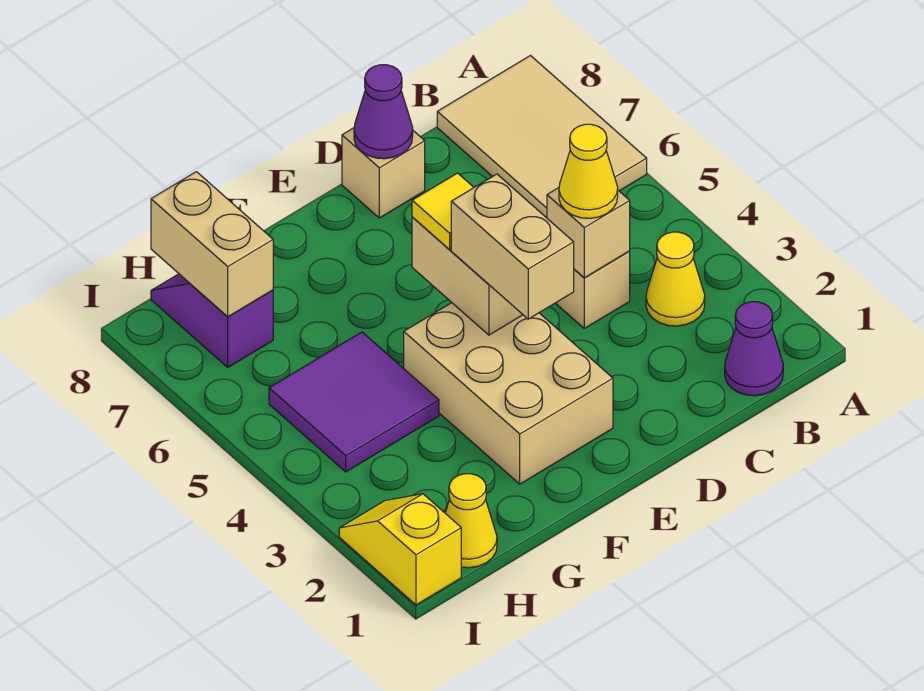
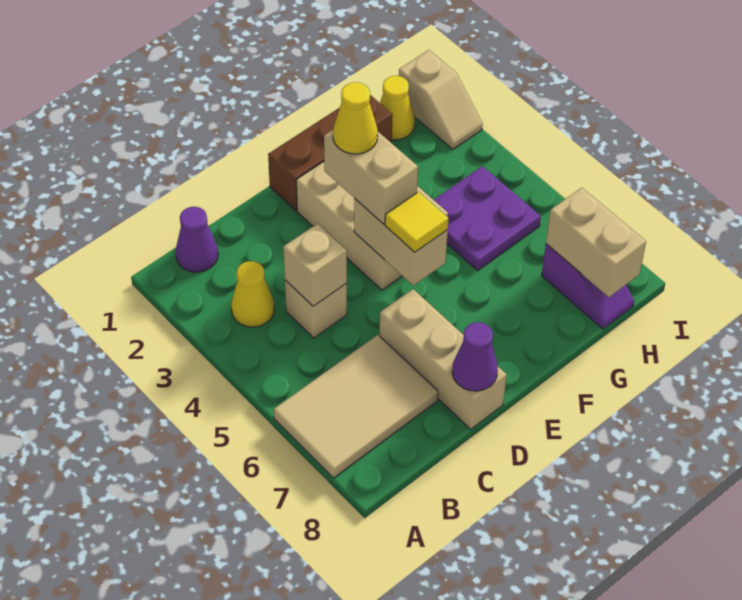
tan 2x3 tile [437,56,647,218] -> tan 2x3 tile turned to [274,335,438,478]
yellow 1x1 cone [559,124,618,218] -> yellow 1x1 cone moved to [333,82,378,154]
tan 1x1 brick [342,128,425,218] -> tan 1x3 brick [380,289,507,429]
none -> brown 1x3 brick [268,95,393,211]
purple 2x2 tile [269,332,439,472] -> purple 2x2 plate [434,166,541,270]
yellow 1x2 slope [339,494,461,605] -> tan 1x2 slope [399,50,483,149]

